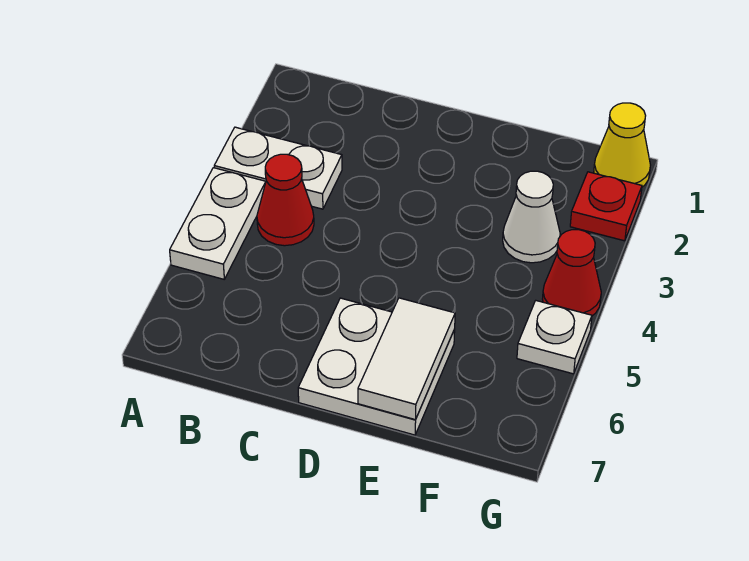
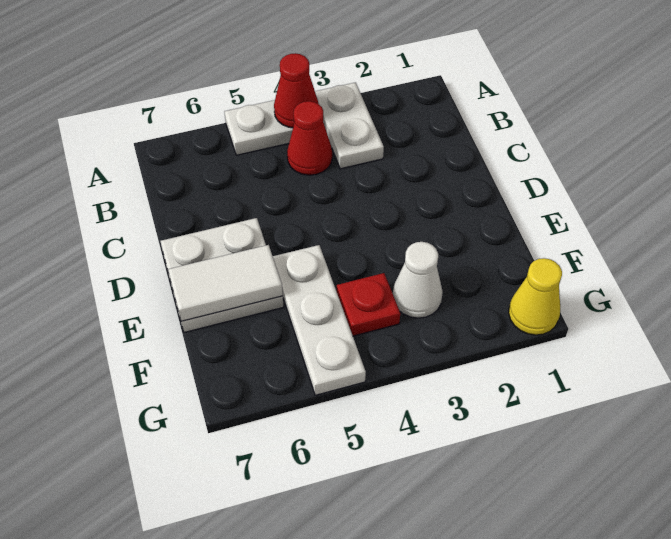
red 1x1 plate [570,172,642,241] -> red 1x1 plate moved to [337,273,400,336]
red 1x1 cone [543,230,601,316] -> red 1x1 cone moved to [274,53,318,128]
white 1x1 plate [517,301,592,374] -> white 1x3 plate [273,245,366,395]

